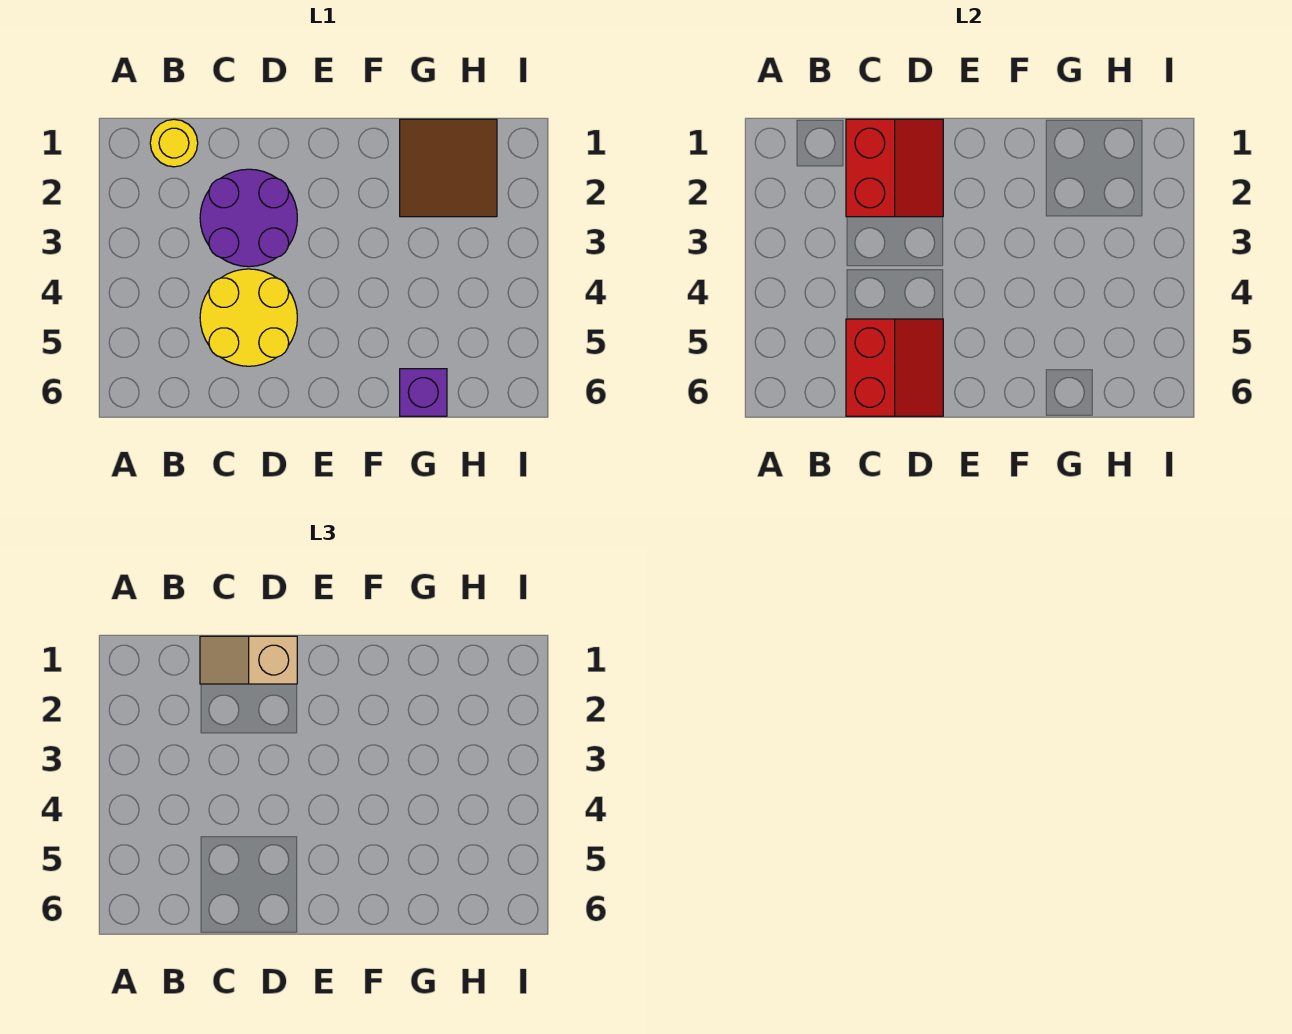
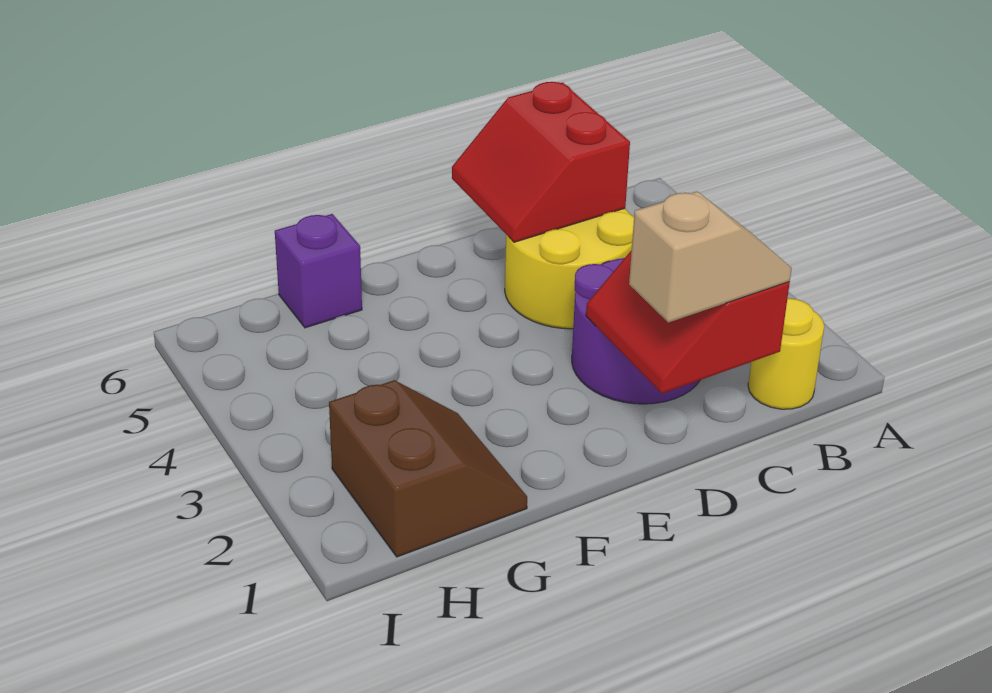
brown 2x2 tile [400,119,497,217] -> brown 2x2 slope [329,380,527,557]

